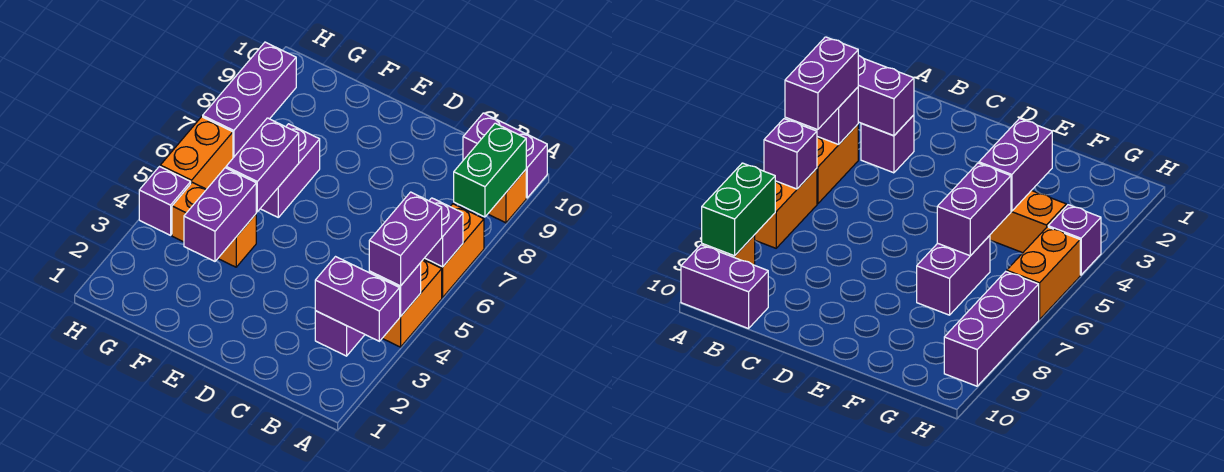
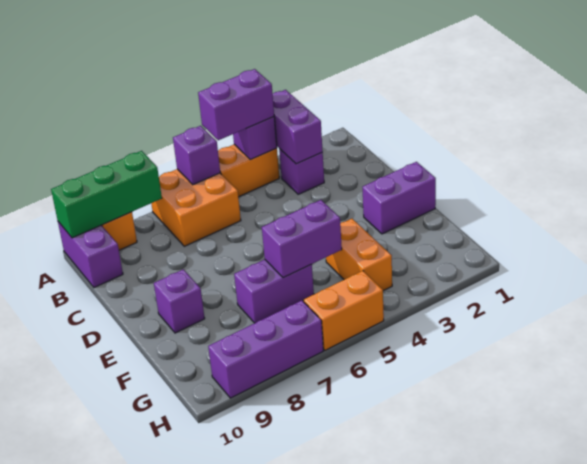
orange 1x2 brick [423,204,484,297] -> orange 2x2 brick [151,169,241,246]
green 1x2 brick [454,123,526,217] -> green 1x3 brick [51,151,162,238]
purple 1x2 brick [184,168,256,261] -> purple 1x2 brick moved to [362,162,436,234]
purple 1x1 brick [139,167,191,235] -> purple 1x1 brick moved to [154,269,205,333]

